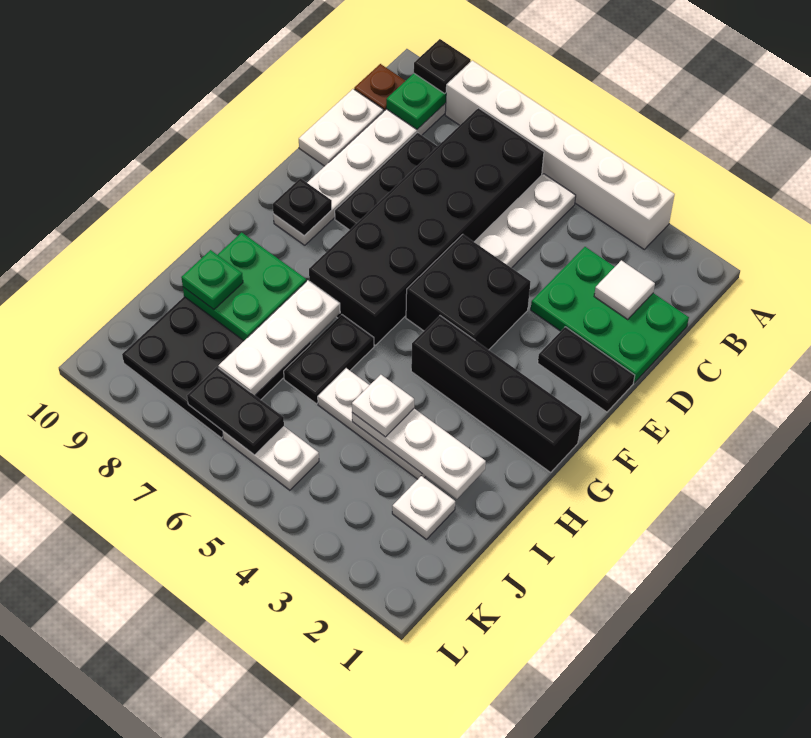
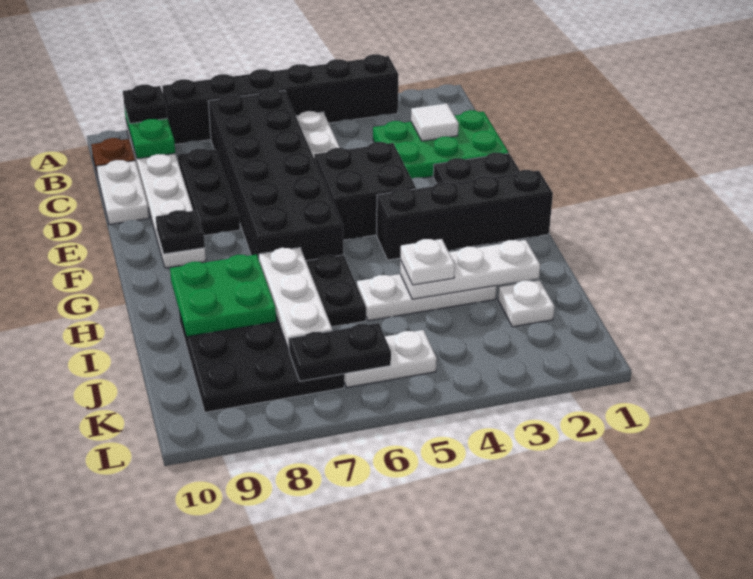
white 1x6 brick [445,61,675,249] -> black 1x6 brick [162,54,399,145]
green 1x1 plate [181,250,243,309] -> none

